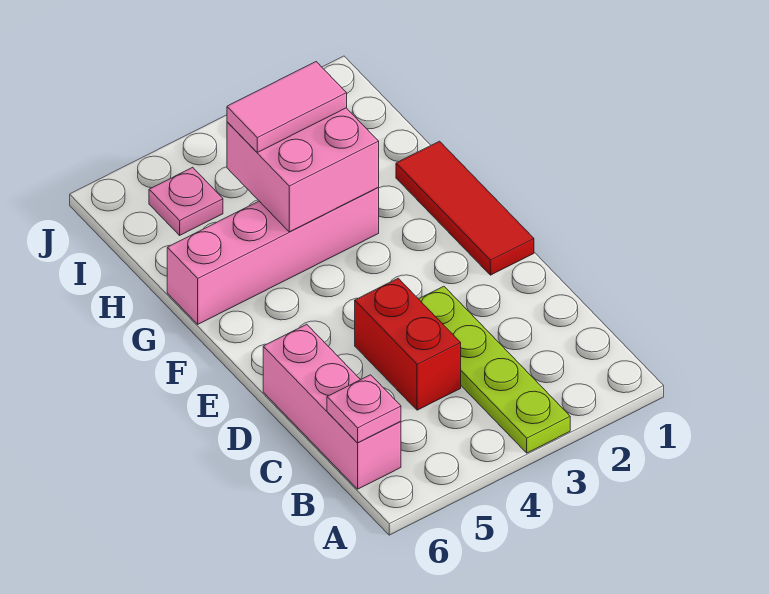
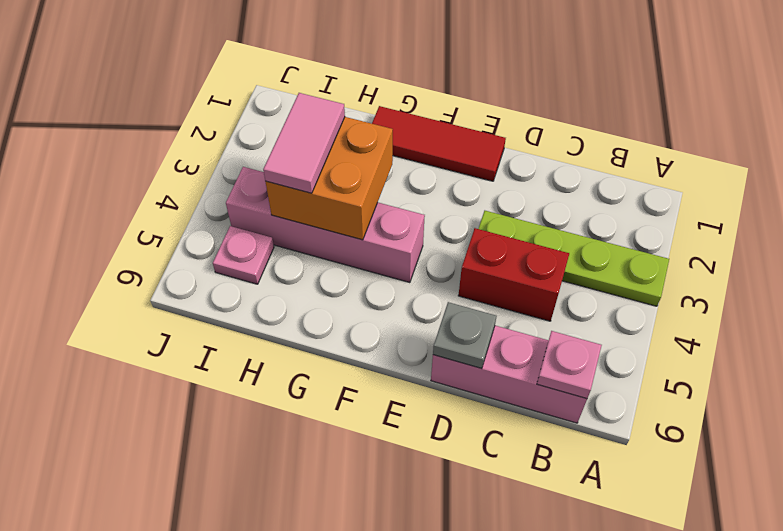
none -> grey 1x1 plate [433,302,497,369]
pink 1x4 brick [167,188,379,324] -> pink 1x4 brick turned to [226,167,425,283]
pink 2x2 brick [227,108,379,232] -> orange 2x2 brick [265,117,393,240]

